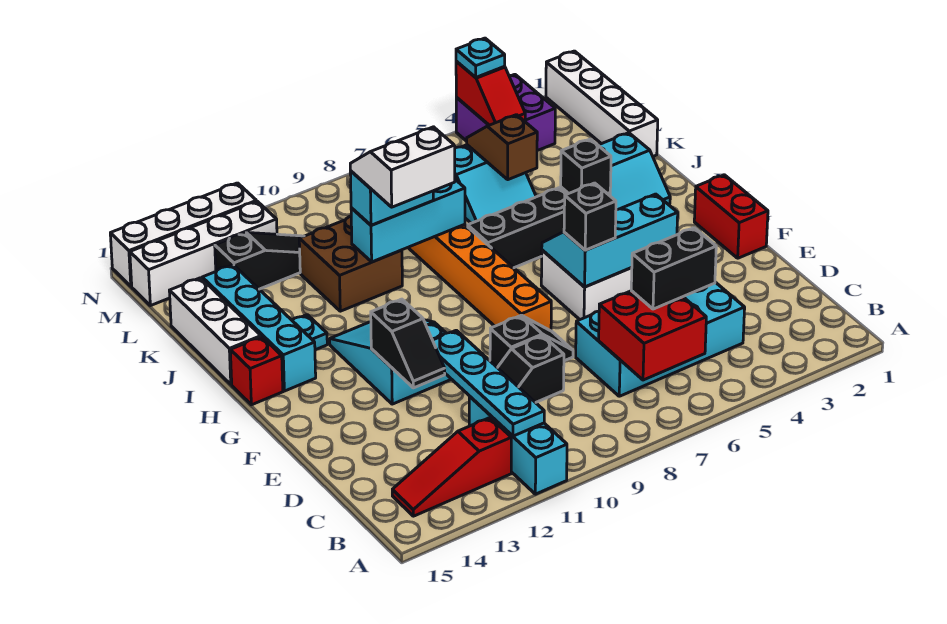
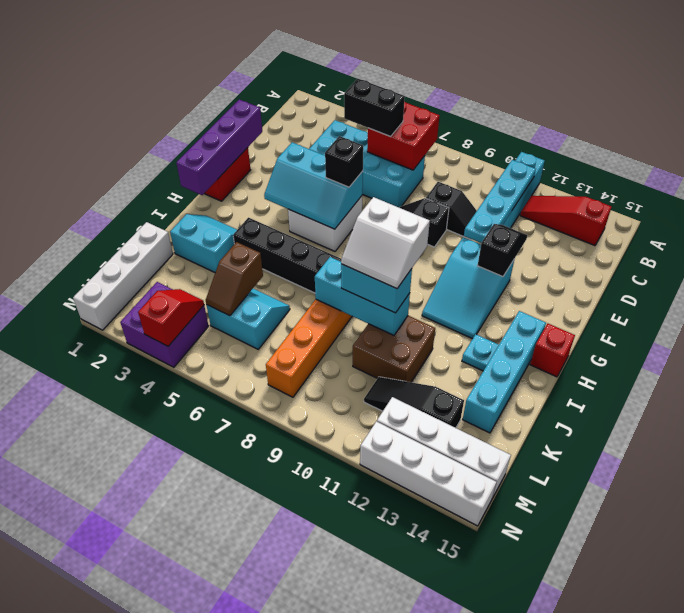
red 1x3 slope [392,418,511,516] -> red 1x3 slope turned to [520,196,611,246]
none -> purple 1x4 brick [176,99,262,195]
black 1x1 brick [561,139,611,194] -> none
white 1x3 brick [169,278,261,384] -> none
cyan 1x1 plate [456,38,505,77] -> none

